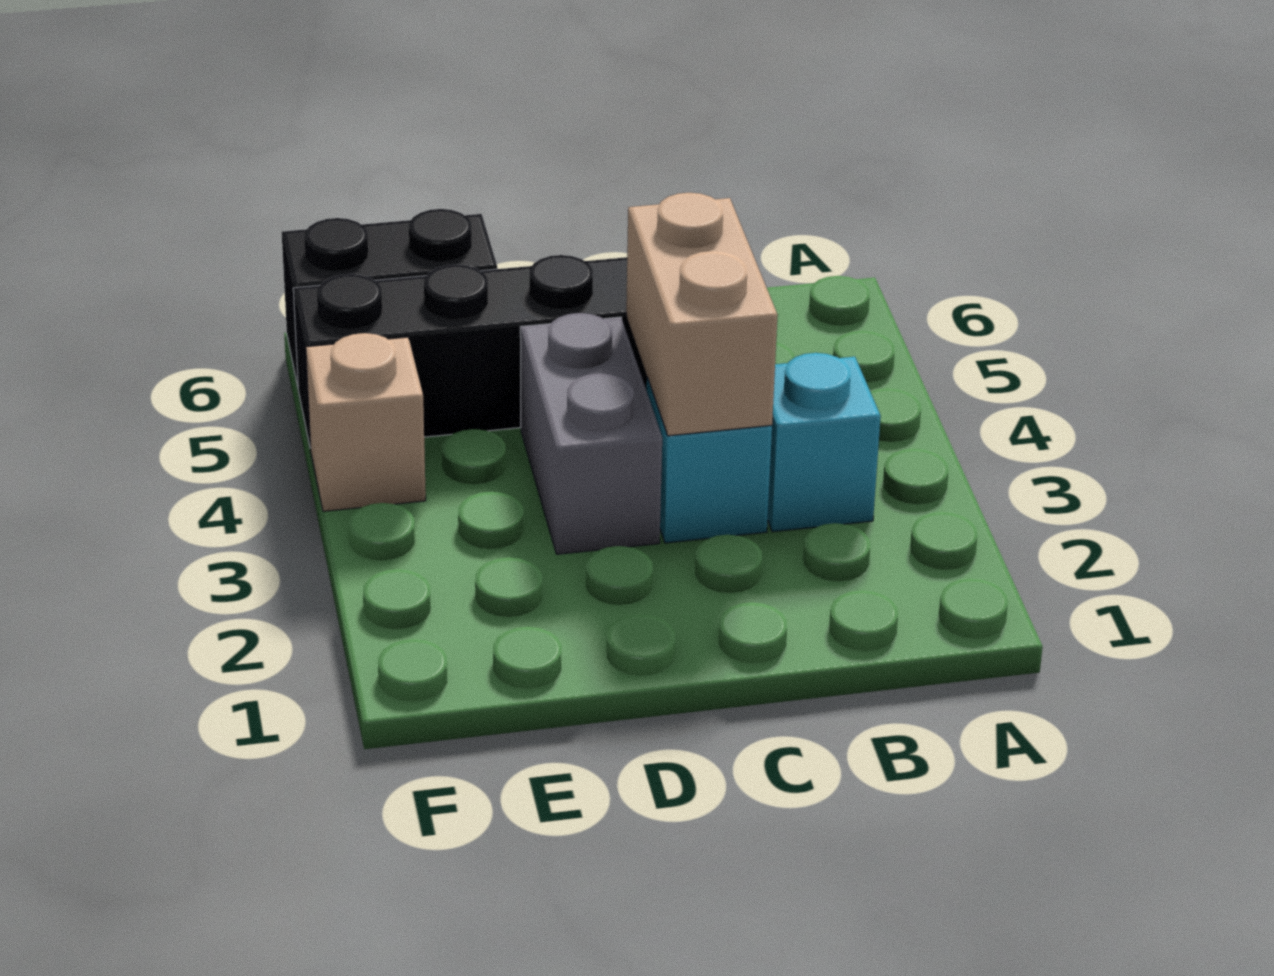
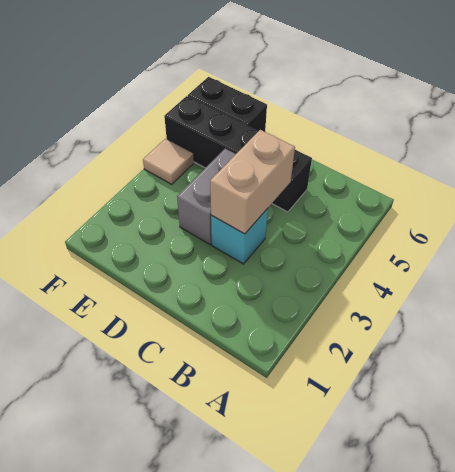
cyan 1x1 brick [768,353,881,532] -> none
tan 1x1 brick [306,333,426,511] -> tan 1x1 tile [143,139,194,184]

